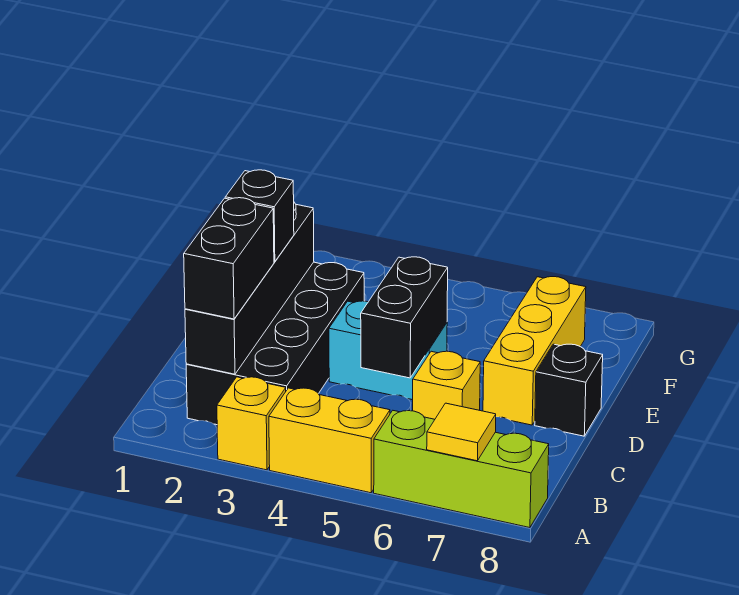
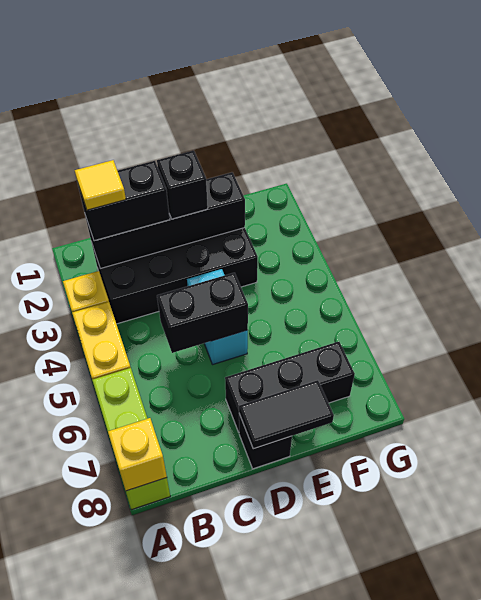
yellow 1x1 tile [427,403,496,461] -> yellow 1x1 tile moved to [75,160,126,210]
yellow 1x1 brick [413,351,480,419] -> yellow 1x1 brick moved to [108,418,167,491]
yellow 1x3 brick [483,277,586,425] -> black 1x3 brick [225,342,355,432]
none -> black 1x2 tile [239,380,334,449]

